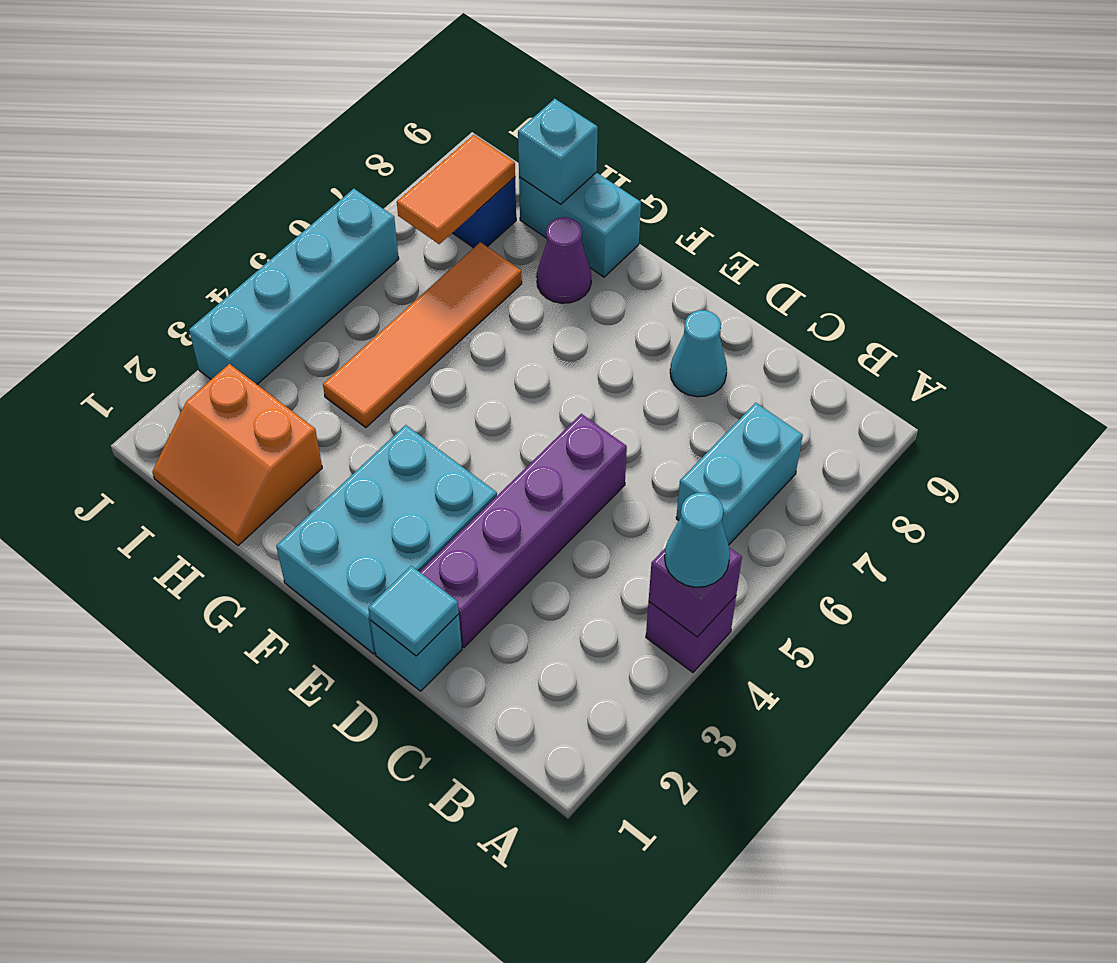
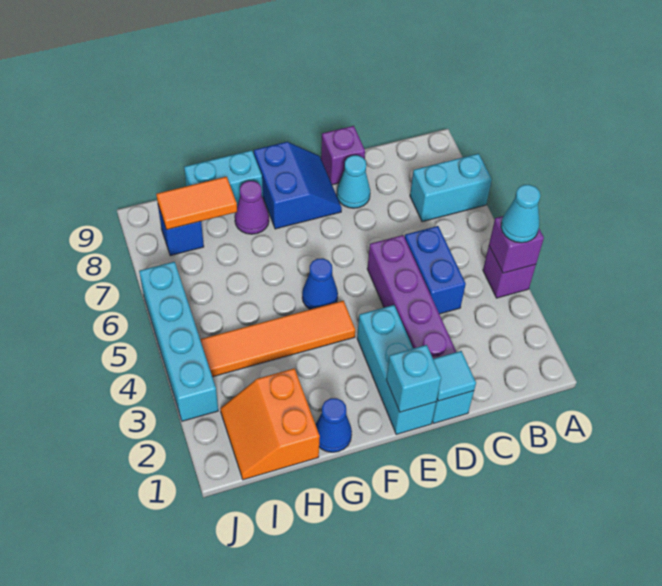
cyan 1x2 brick [676,403,803,545] -> cyan 1x2 brick turned to [410,154,492,222]
none -> blue 1x2 brick [405,226,466,314]
none -> purple 1x1 brick [321,126,365,185]
cyan 2x3 brick [276,425,497,654] -> cyan 1x3 brick [357,305,436,434]
none -> blue 2x2 slope [254,142,342,229]
none -> blue 1x1 cone [302,258,338,309]
none -> blue 1x1 cone [315,398,352,452]
orange 2x2 slope [152,364,322,546] -> orange 2x2 slope turned to [220,368,320,480]
orange 1x4 tile [323,242,522,427] -> orange 1x4 tile turned to [200,301,355,377]
cyan 1x1 brick [518,99,598,204] -> cyan 1x1 brick moved to [386,345,441,412]
orange 1x2 tile [397,135,515,244] -> orange 1x2 tile turned to [156,177,237,230]

